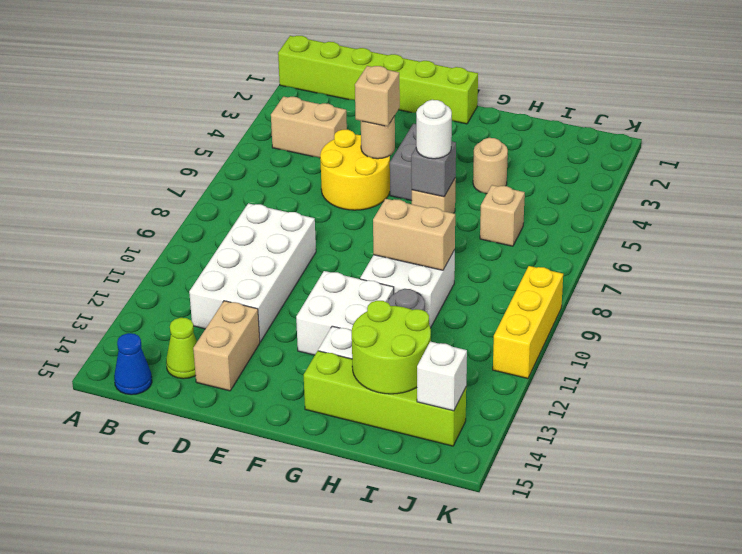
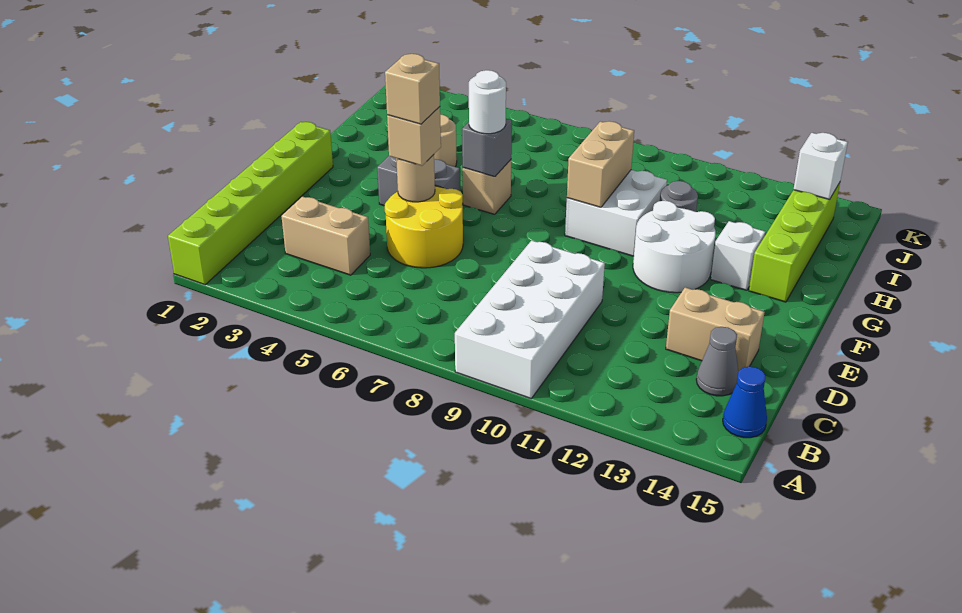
tan 1x2 brick [271,97,347,158] -> tan 1x2 brick turned to [281,197,370,275]
white 2x4 brick [189,203,316,342] -> white 2x4 brick turned to [455,241,605,398]
lime 1x1 cone [166,318,197,379] -> grey 1x1 cone [696,327,738,396]
white 2x2 brick [296,271,394,355] -> white 2x2 round brick [633,201,716,293]
lime 2x2 round brick [352,301,431,394] -> none
tan 1x1 brick [480,185,525,246] -> tan 1x1 brick moved to [385,54,440,124]
yellow 1x3 brick [493,266,563,378] -> none

